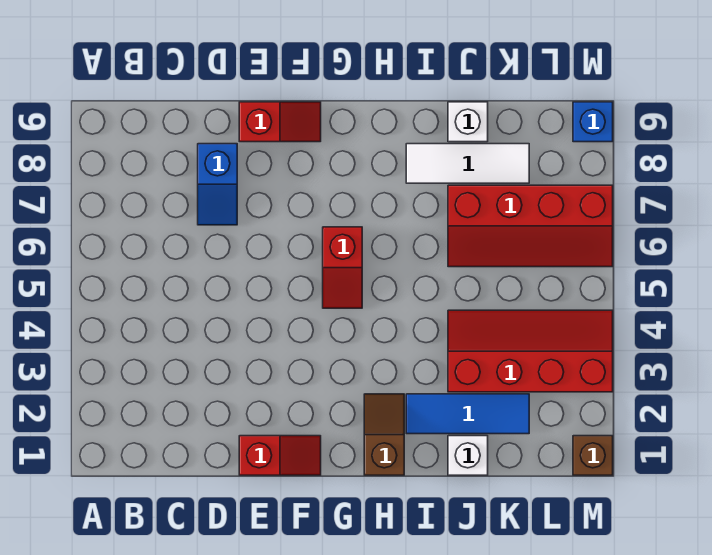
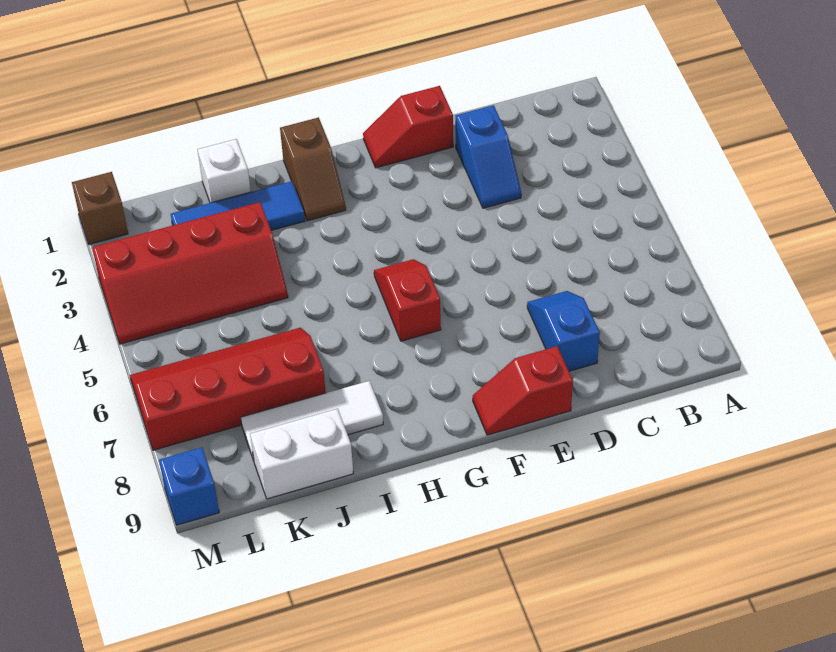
none -> blue 1x2 slope [455,105,521,208]
white 1x1 brick [448,102,488,142] -> white 1x2 brick [250,409,353,499]

